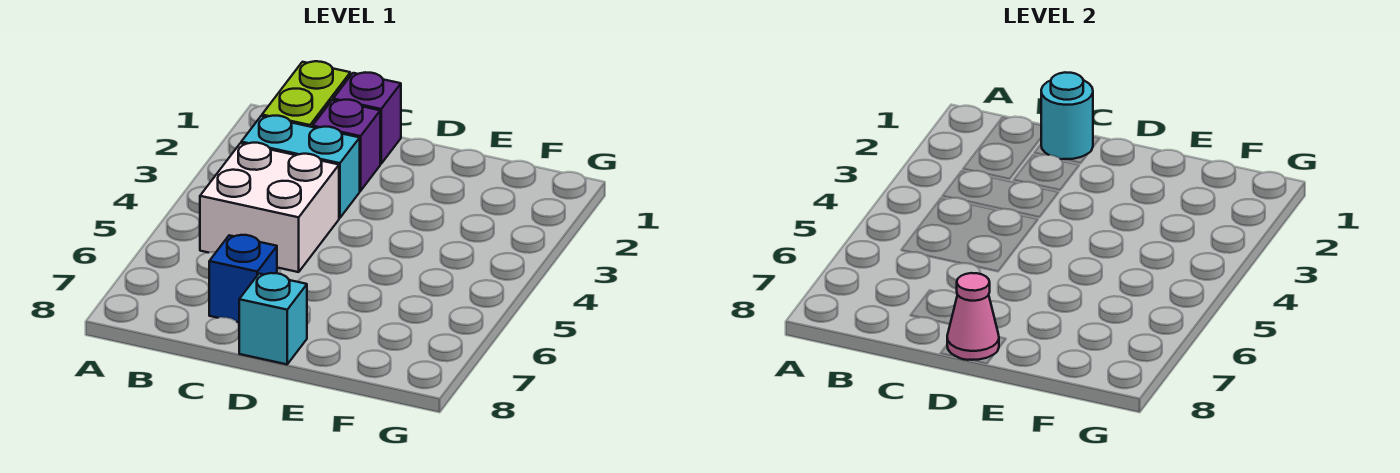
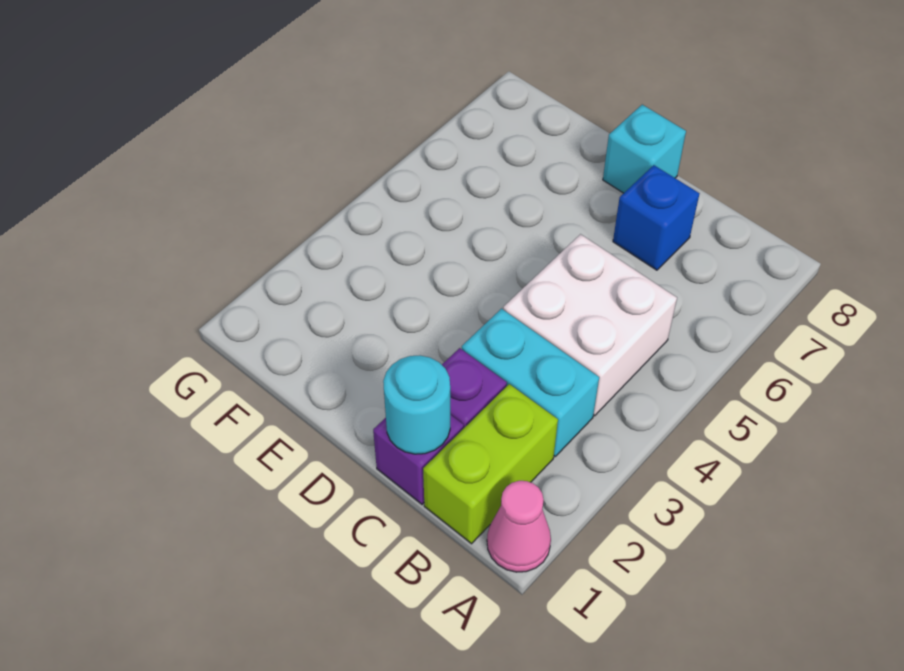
pink 1x1 cone [947,273,999,360] -> pink 1x1 cone moved to [487,481,551,572]

